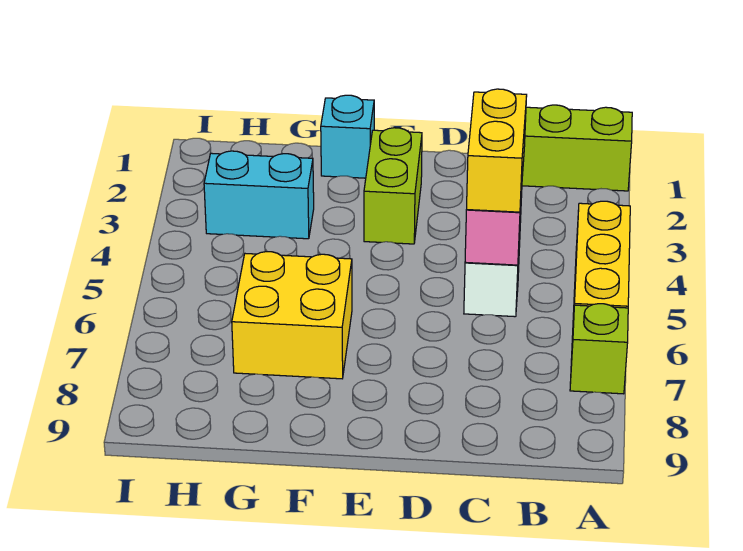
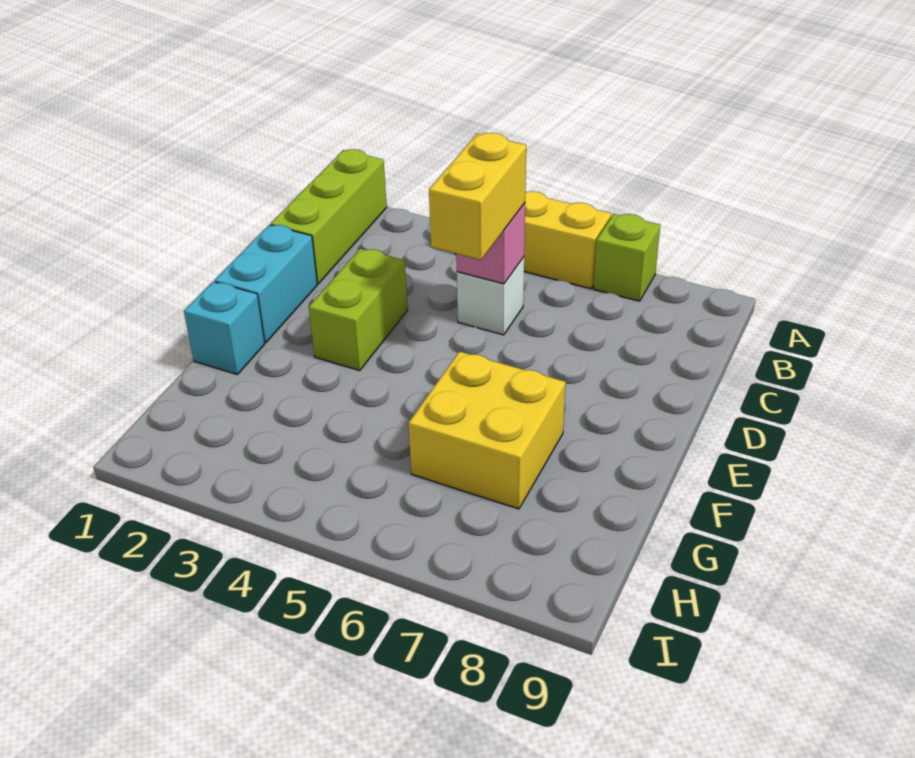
yellow 1x2 brick [467,89,527,212] -> yellow 1x2 brick turned to [429,133,526,260]
lime 1x2 brick [364,128,422,244] -> lime 1x2 brick turned to [309,249,408,371]
cyan 1x2 brick [204,151,314,239] -> cyan 1x2 brick moved to [214,225,317,343]

